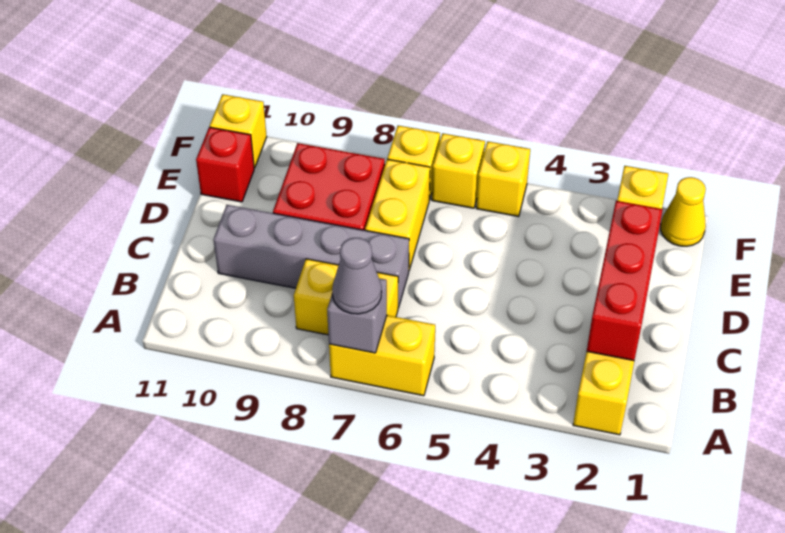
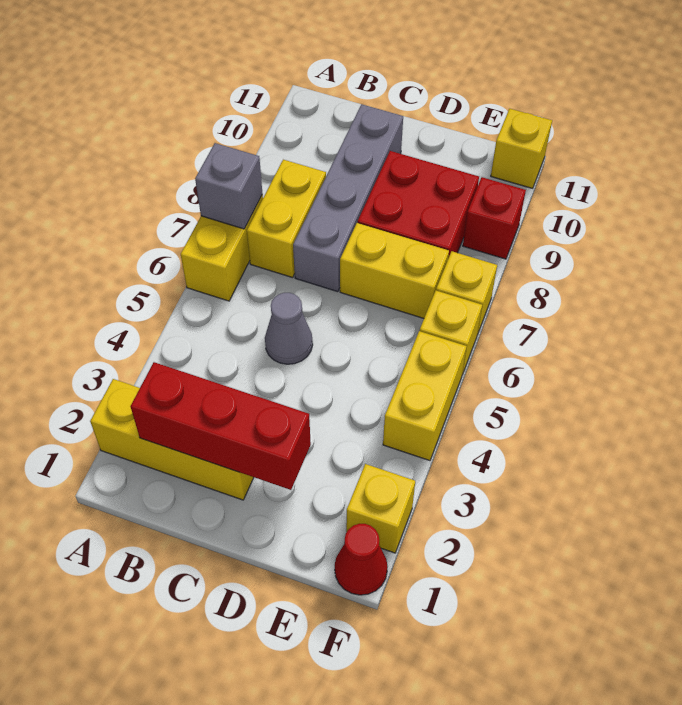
grey 1x1 cone [332,238,382,314] -> grey 1x1 cone moved to [265,293,313,364]
red 1x1 brick [196,127,254,202] -> red 1x1 brick moved to [463,177,526,259]
yellow 1x1 cone [661,177,706,246] -> red 1x1 cone [335,524,388,595]
yellow 1x1 brick [476,141,530,217] -> yellow 1x2 brick [383,331,467,461]

